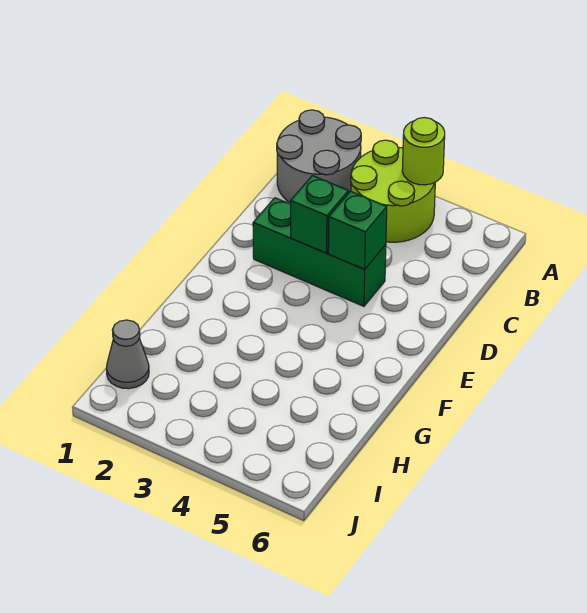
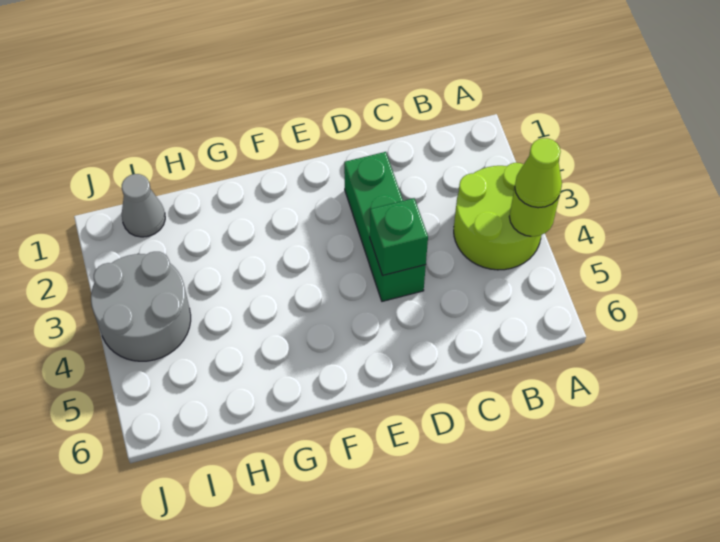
grey 2x2 round brick [277,110,361,203] -> grey 2x2 round brick moved to [91,252,191,361]
none -> lime 1x1 cone [515,138,562,208]
green 1x1 brick [291,176,348,253] -> none

